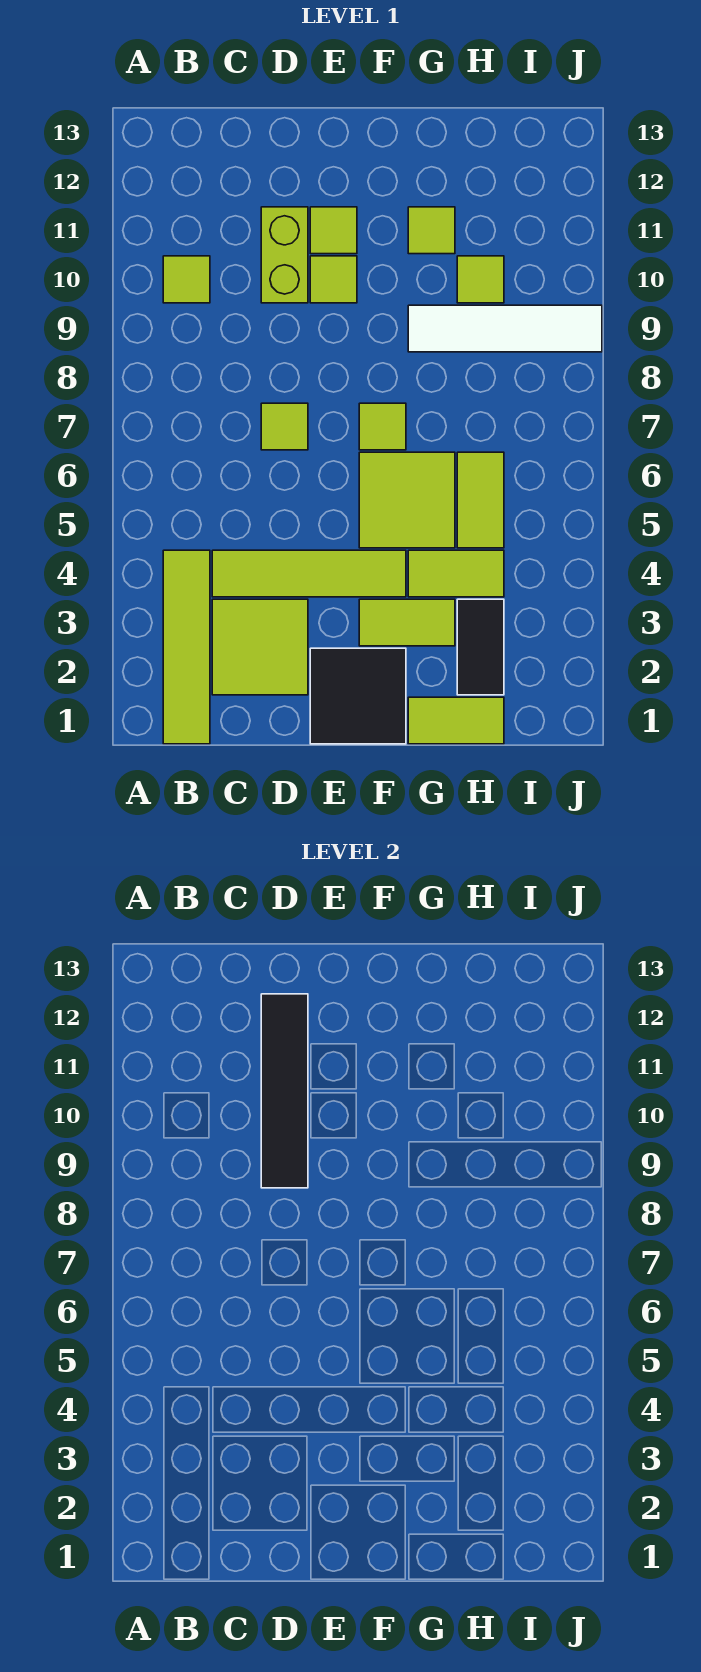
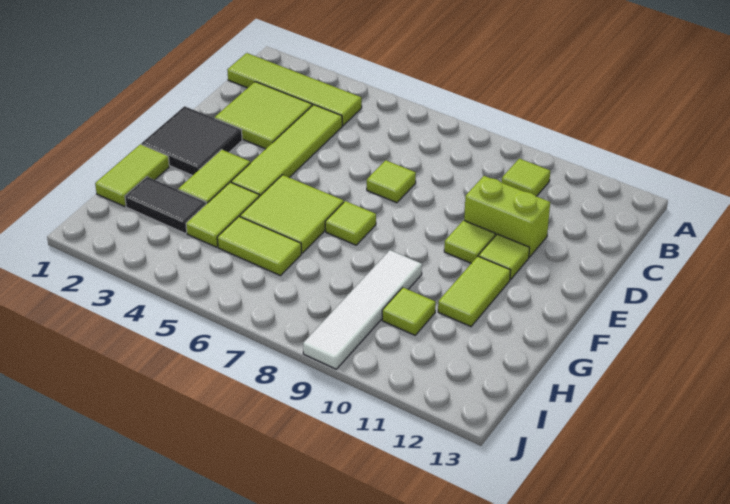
black 1x4 tile [261,994,308,1188] -> none
lime 1x1 tile [408,207,455,254] -> lime 1x2 tile [438,256,511,327]

